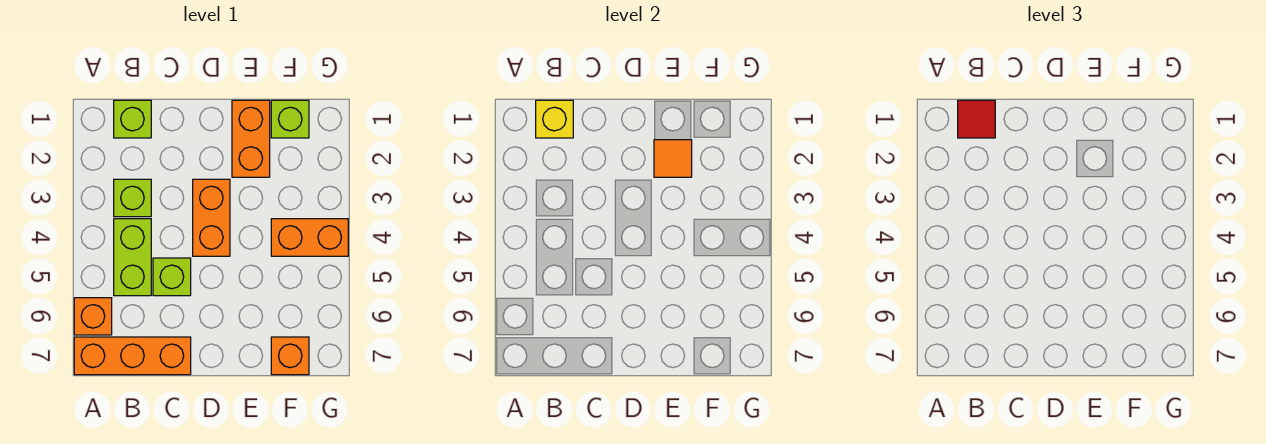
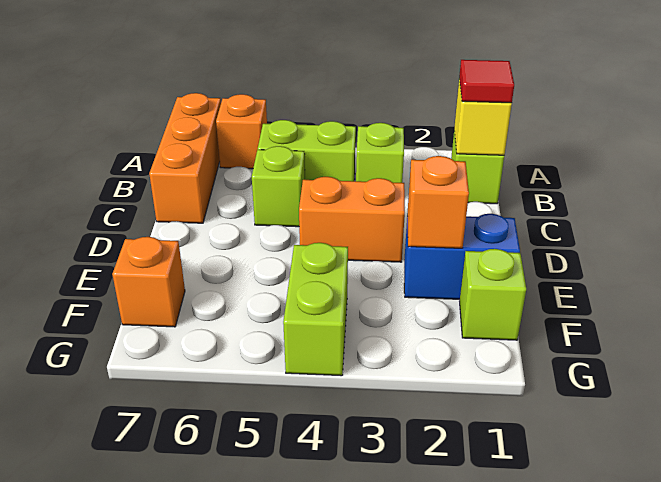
orange 1x2 brick [232,100,270,177] -> blue 1x2 brick [404,214,520,299]
orange 1x1 tile [654,140,692,177] -> orange 1x1 brick [407,156,469,248]
orange 1x2 brick [271,219,348,256] -> lime 1x2 brick [283,243,348,376]

